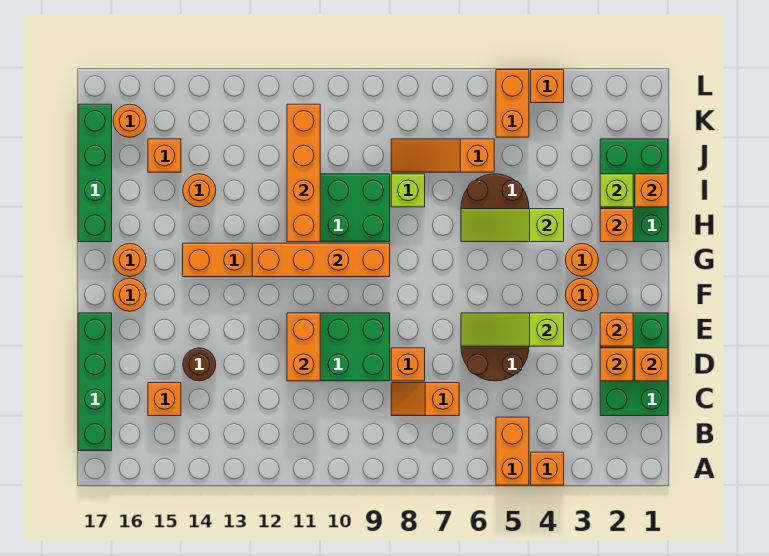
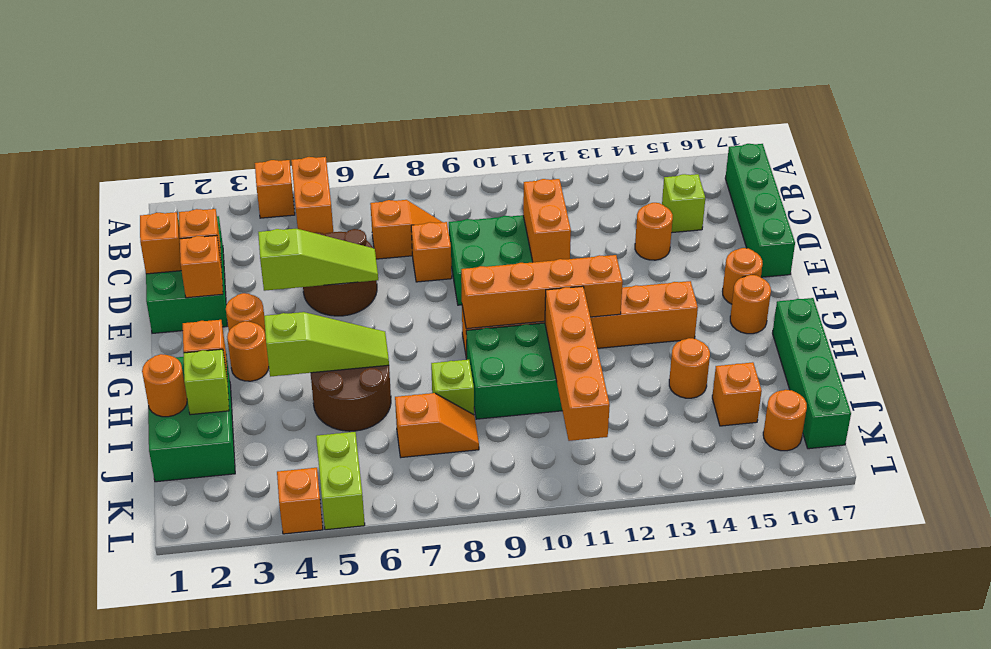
orange 1x1 brick [148,383,181,416] -> lime 1x1 brick [662,174,705,233]
brown 1x1 round brick [183,348,216,381] -> orange 1x1 round brick [635,203,673,260]
orange 1x1 brick [635,174,668,207] -> orange 1x1 round brick [142,354,187,417]
orange 1x3 slope [391,139,494,172] -> orange 1x2 slope [395,393,479,457]
orange 1x2 brick [496,70,529,137] -> lime 1x2 brick [316,432,365,530]

